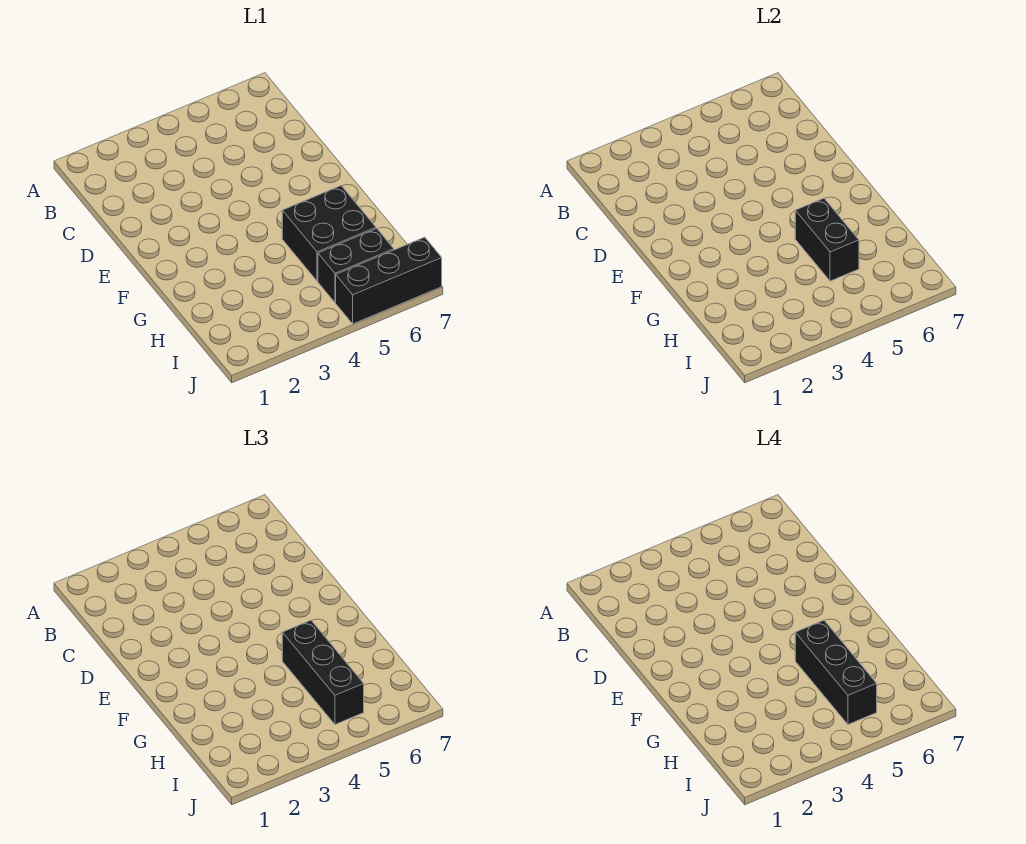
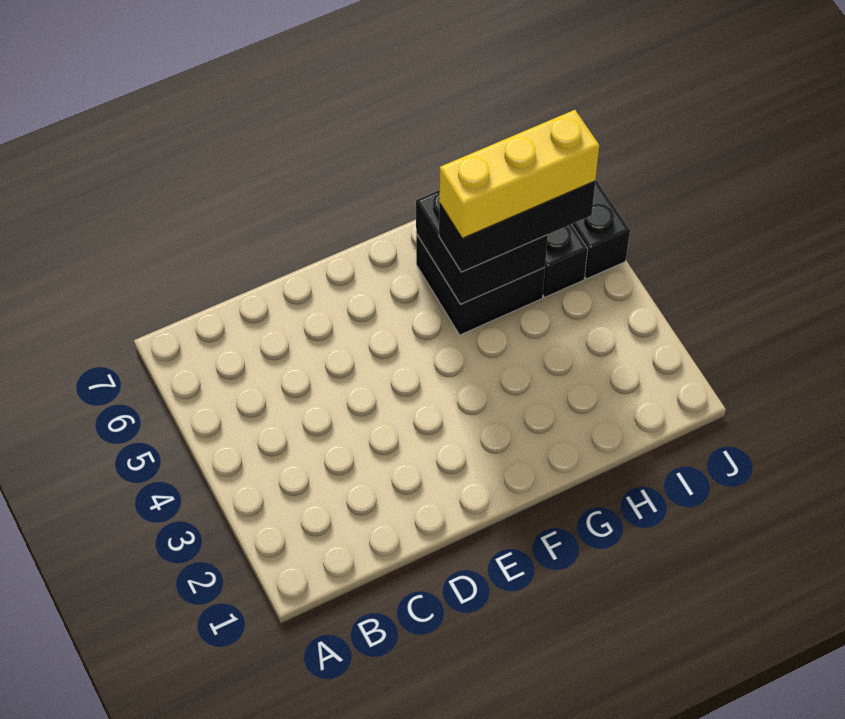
black 1x2 brick [795,198,859,281] -> black 2x2 brick [416,190,548,304]
black 1x3 brick [795,620,877,724] -> yellow 1x3 brick [439,110,599,238]

